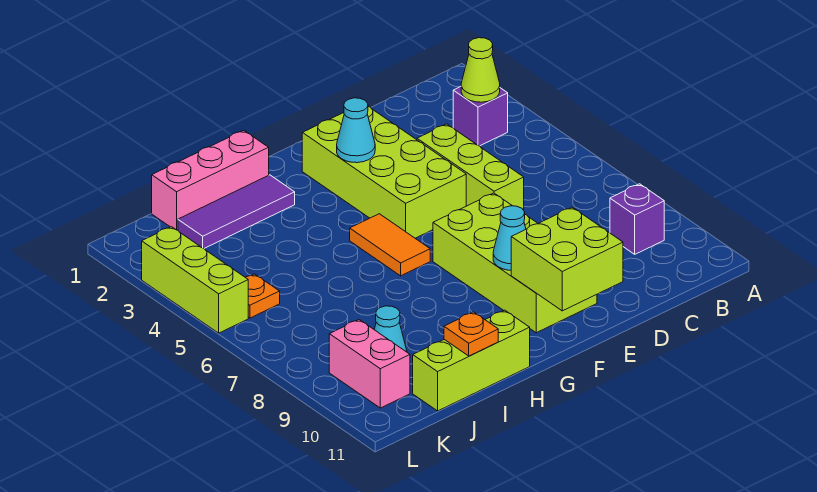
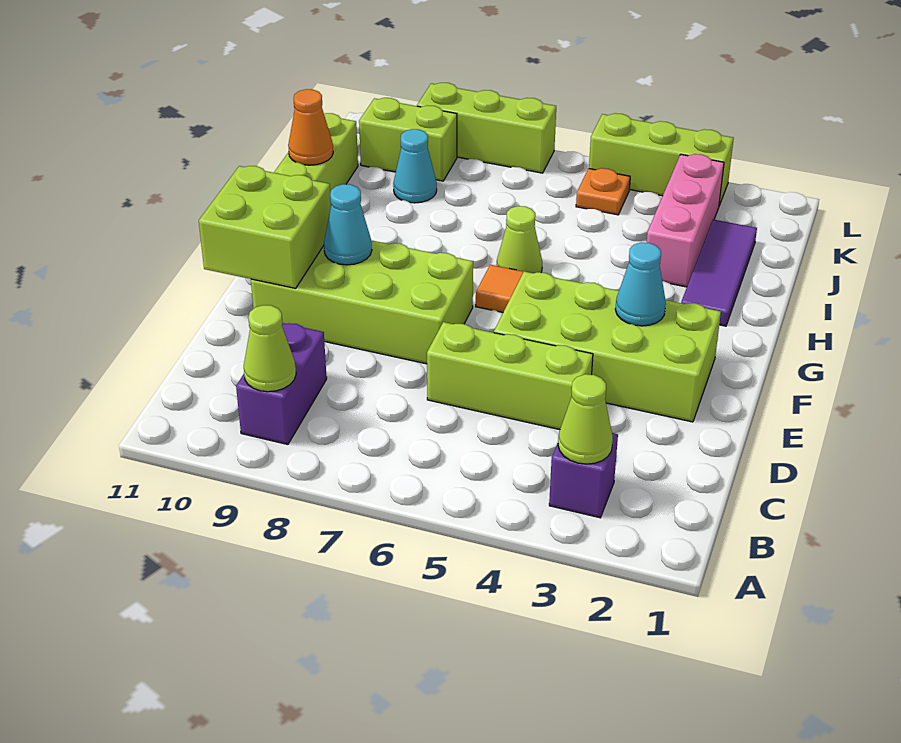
purple 1x1 brick [610,184,664,254] -> purple 1x2 brick [236,323,327,444]
none -> lime 1x1 cone [244,305,296,392]
pink 1x3 brick [152,130,269,230] -> pink 1x3 brick moved to [647,154,724,287]
none -> lime 1x1 cone [496,206,542,273]
orange 1x1 plate [444,312,498,356] -> orange 1x1 cone [288,89,333,165]
pink 1x2 brick [329,320,410,408] -> lime 1x2 brick [359,98,457,181]
none -> lime 1x3 brick [417,83,556,173]

